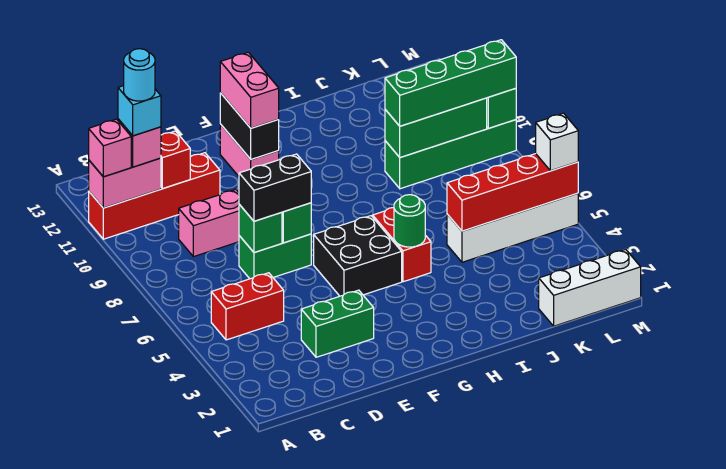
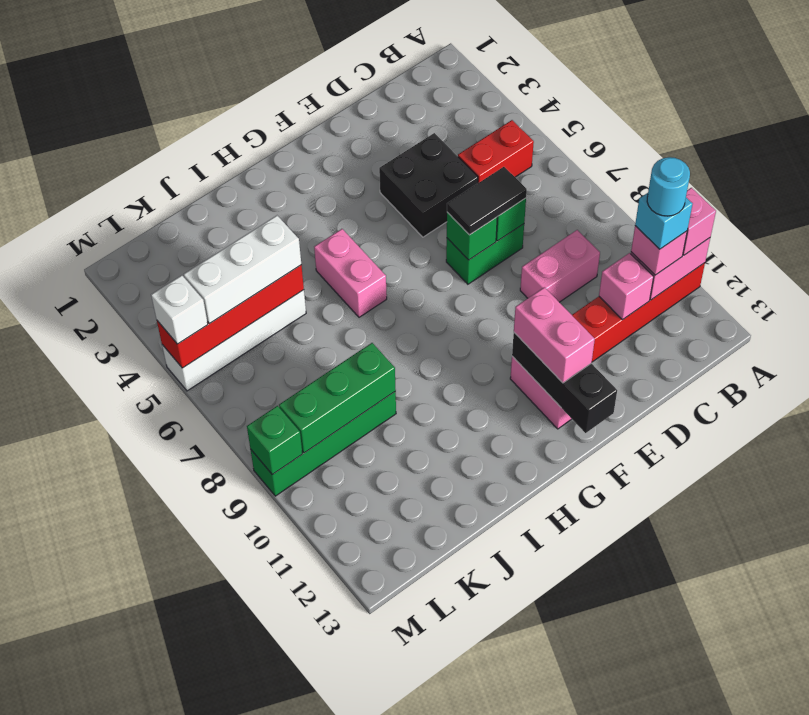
red 1x1 brick [161,131,190,189] -> pink 1x1 brick [599,253,654,320]
green 1x2 brick [301,290,374,357] -> none
black 1x2 brick [239,154,311,221] -> black 1x2 tile [447,167,527,235]
black 2x2 brick [314,216,402,296] -> black 2x2 brick moved to [379,133,478,237]
black 1x2 brick [220,93,279,159] -> black 1x3 brick [512,333,617,433]
red 1x2 brick [373,208,431,282] -> pink 1x2 brick [314,229,387,317]
green 1x1 round brick [394,195,425,247] -> none
green 1x4 brick [385,40,516,126] -> none
white 1x3 brick [539,249,641,326] -> white 1x3 brick moved to [184,215,301,323]

